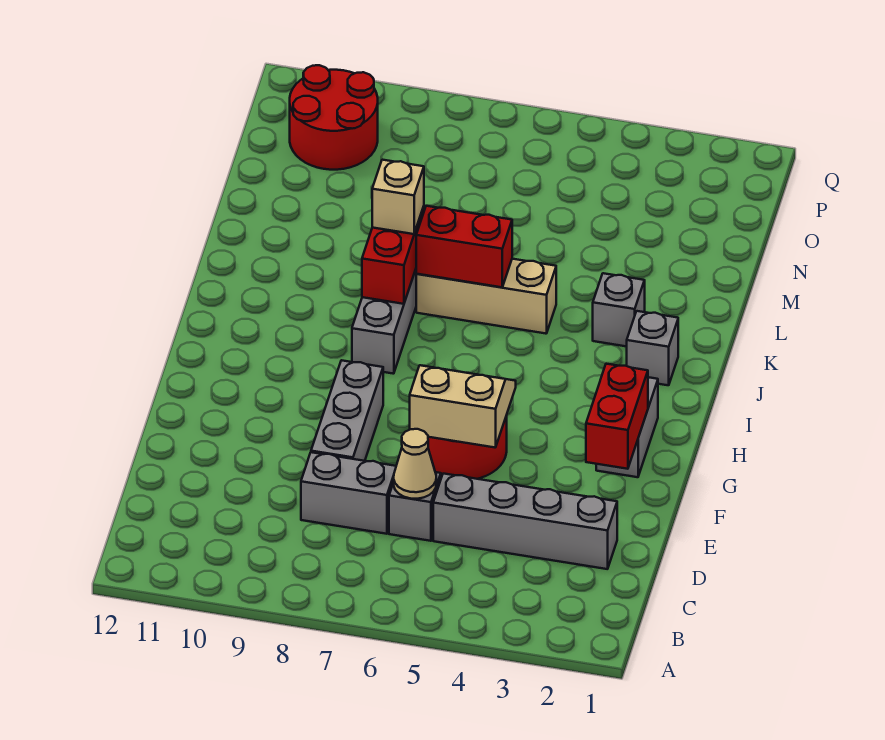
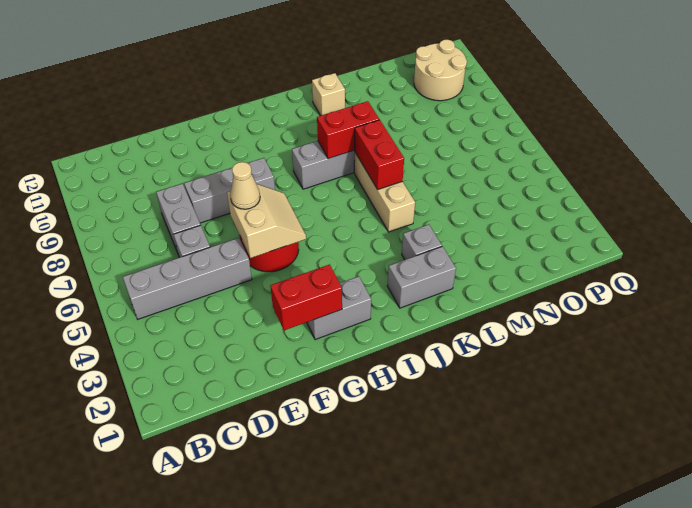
grey 1x4 brick [433,474,617,569] -> grey 1x4 brick turned to [123,238,252,319]
tan 1x1 cone [394,429,436,499] -> tan 1x1 cone moved to [230,162,260,209]
grey 1x1 brick [627,311,678,385] -> grey 1x2 brick [387,246,456,308]
tan 1x1 brick [372,160,424,234] -> tan 1x1 brick moved to [312,73,345,116]
red 2x2 round brick [290,65,378,170] -> tan 2x2 round brick [414,40,467,101]

